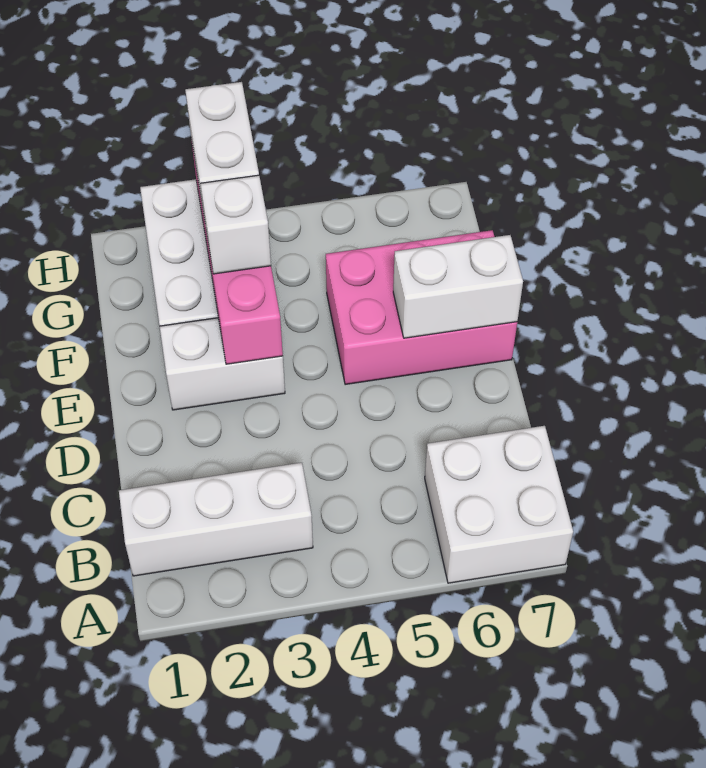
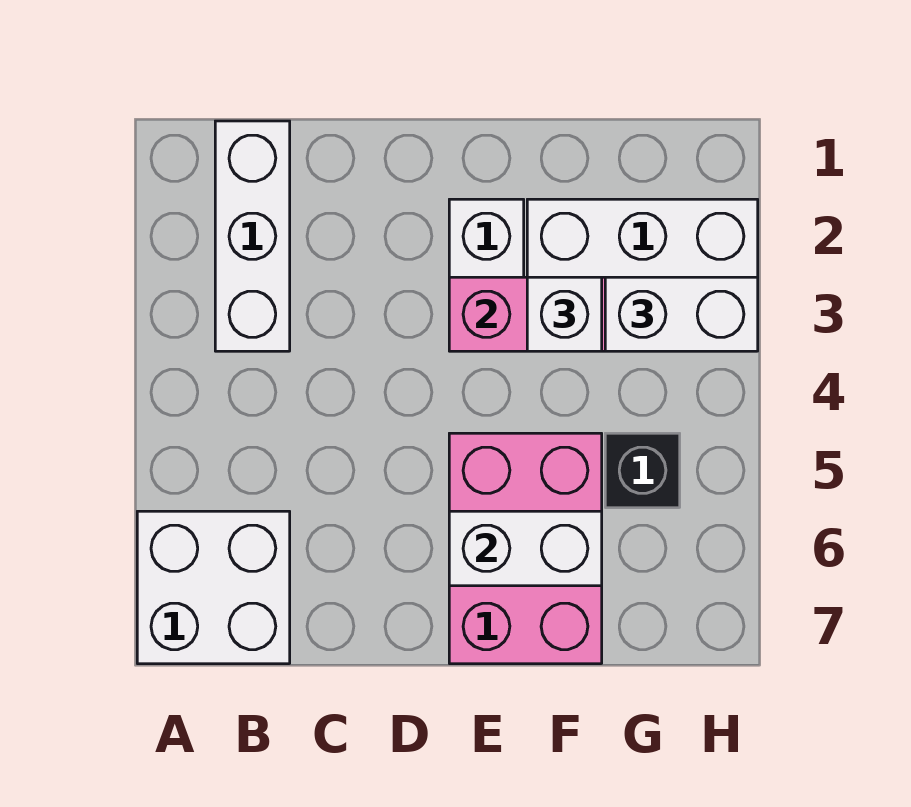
white 1x2 brick [393,235,523,338] -> white 1x2 brick turned to [449,511,602,586]
none -> black 1x1 brick [605,433,680,508]

